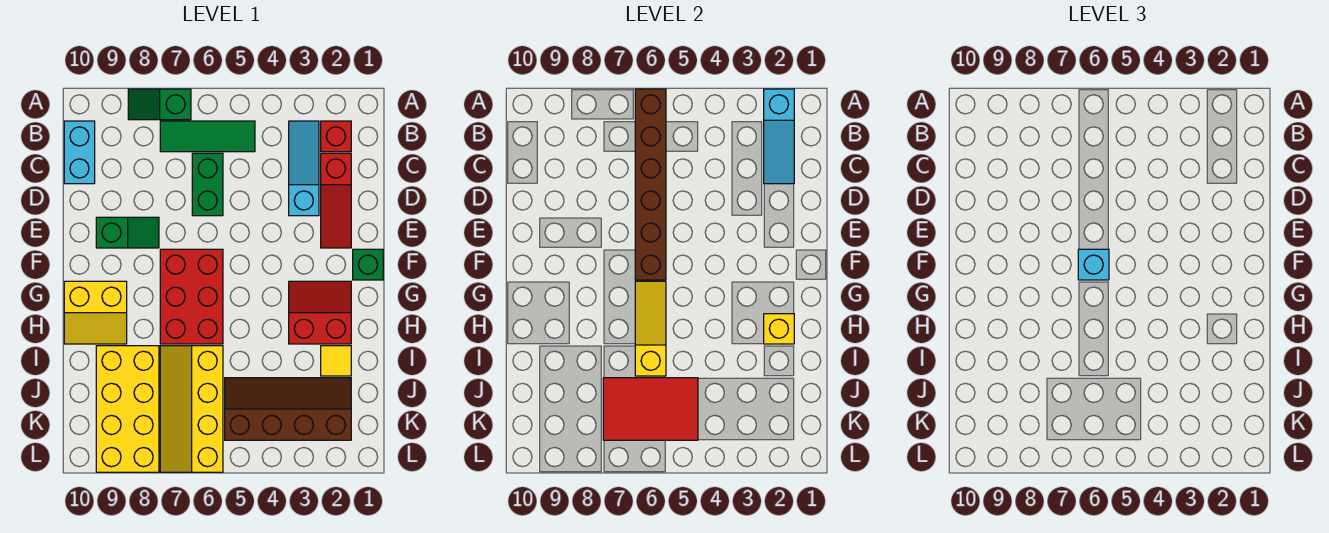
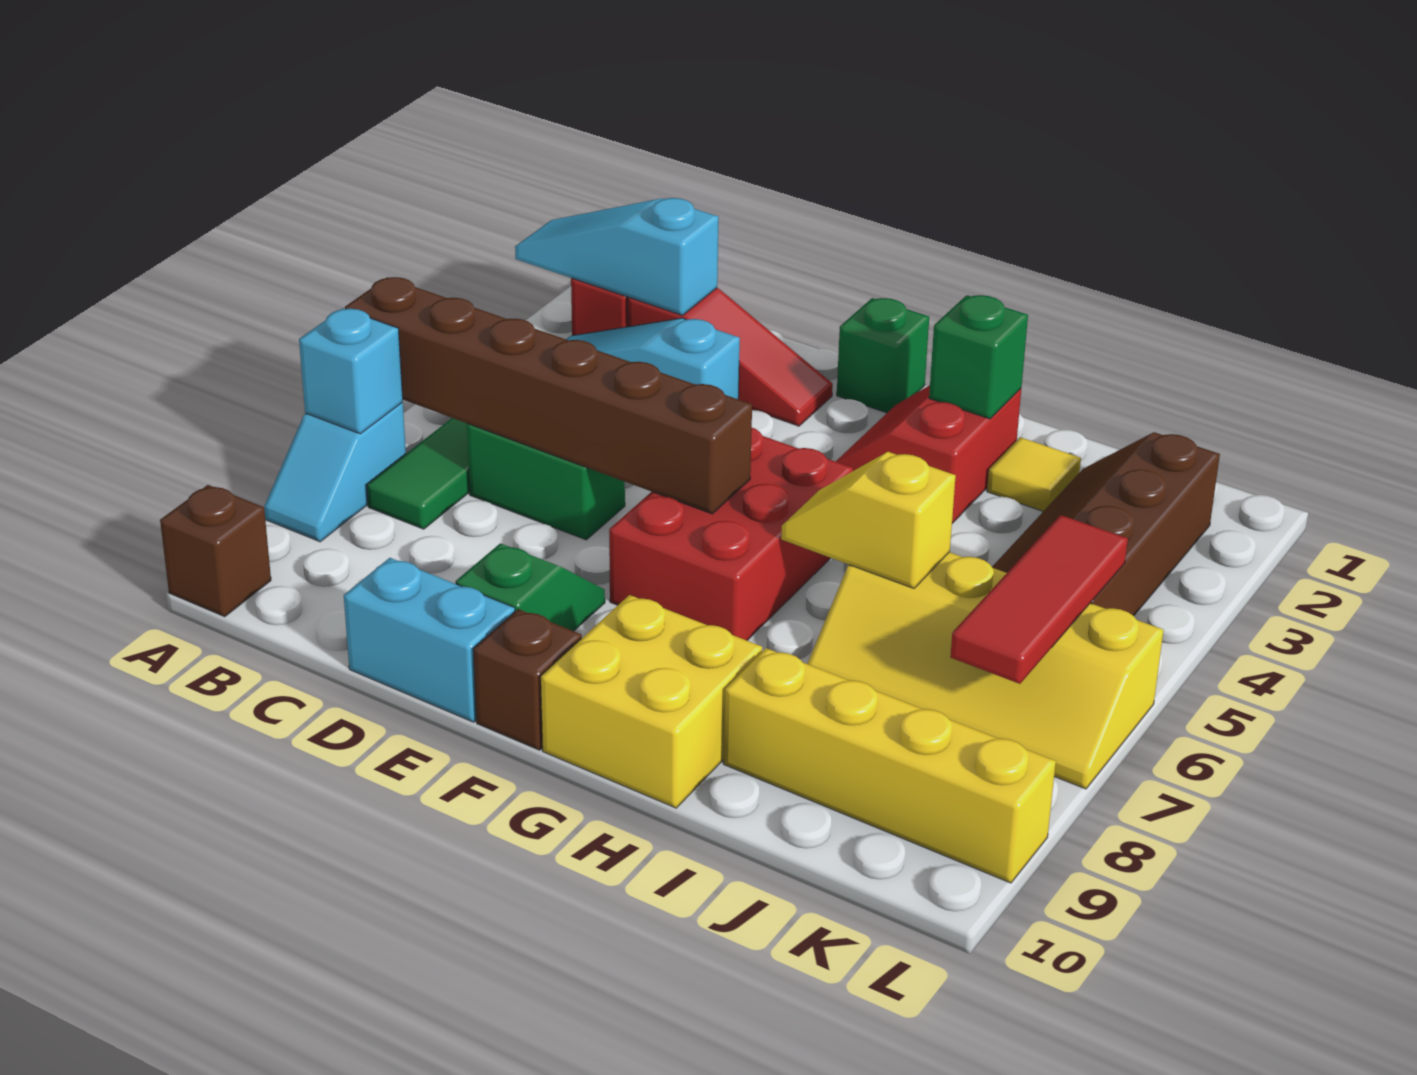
cyan 1x3 slope [764,89,794,184] -> cyan 1x3 slope turned to [515,198,719,315]
green 1x2 slope [128,89,191,120] -> cyan 1x2 slope [264,403,406,542]
none -> brown 1x1 brick [160,485,271,617]
cyan 1x2 brick [64,121,95,184] -> cyan 1x2 brick moved to [344,558,515,722]
red 2x3 brick [160,249,223,344] -> red 2x3 brick turned to [609,428,853,640]
cyan 1x1 brick [1078,249,1109,280] -> cyan 1x1 brick moved to [299,308,403,434]
none -> brown 1x1 brick [473,609,582,750]
yellow 1x3 slope [635,281,666,376] -> yellow 1x2 slope [781,452,956,588]
yellow 2x2 slope [64,281,127,344] -> yellow 2x2 brick [541,595,762,808]
yellow 1x1 brick [764,314,794,344] -> green 1x1 brick [929,295,1028,419]
yellow 2x4 brick [96,346,159,472] -> yellow 1x4 brick [723,648,1056,883]
red 2x3 tile [603,378,698,440] -> red 1x3 tile [950,515,1128,684]

